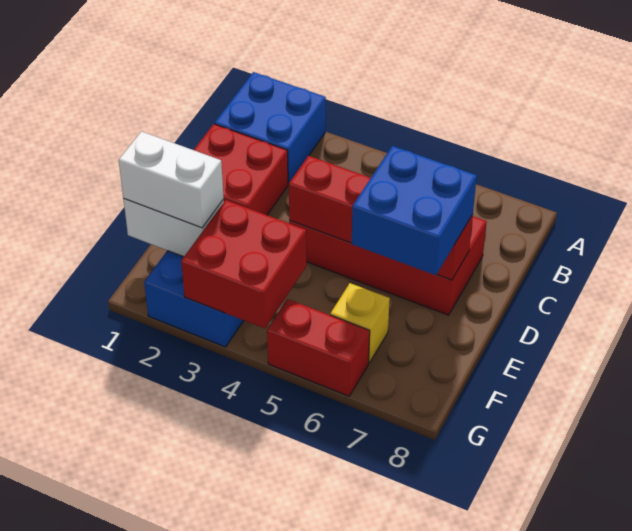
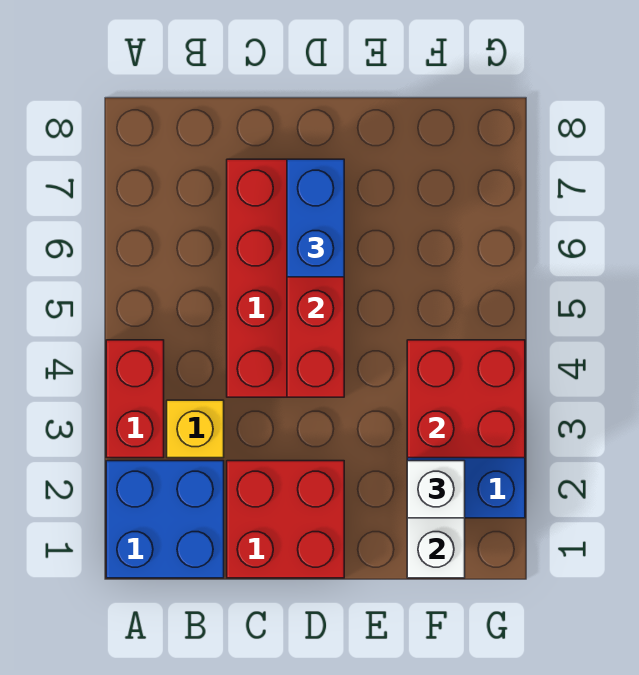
blue 2x2 brick [352,146,477,275] -> blue 1x2 brick [287,159,344,277]
white 1x2 brick [119,131,224,228] -> white 1x1 brick [407,461,465,518]
yellow 1x1 brick [330,283,390,363] -> yellow 1x1 brick moved to [167,400,224,458]
red 1x2 brick [267,299,370,396] -> red 1x2 brick moved to [106,340,164,458]

